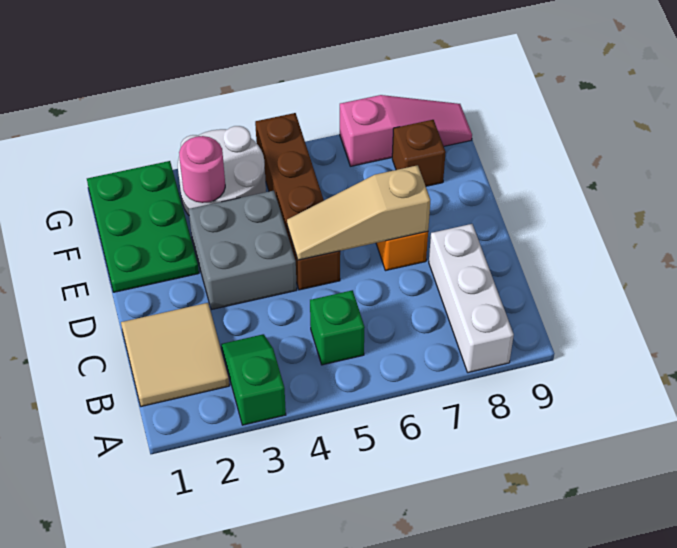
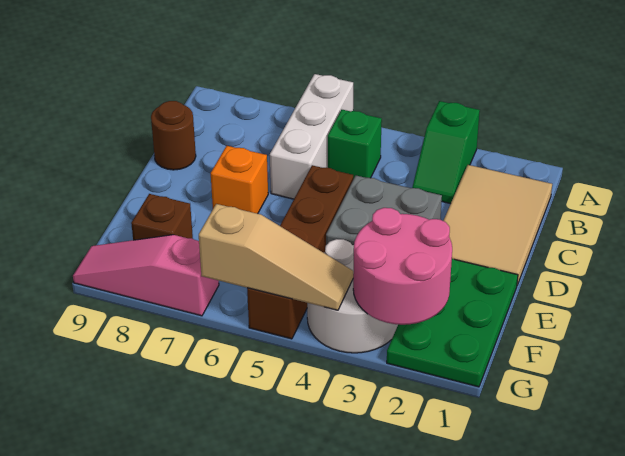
white 1x3 brick [429,224,514,373] -> white 1x3 brick moved to [270,74,353,199]
tan 2x2 tile [121,303,229,407] -> tan 2x3 tile [443,165,552,285]
none -> brown 1x1 round brick [151,101,196,170]
tan 1x3 slope [287,165,430,260] -> tan 1x3 slope moved to [199,204,353,310]
pink 1x1 round brick [179,136,225,203] -> pink 2x2 round brick [353,208,452,325]

